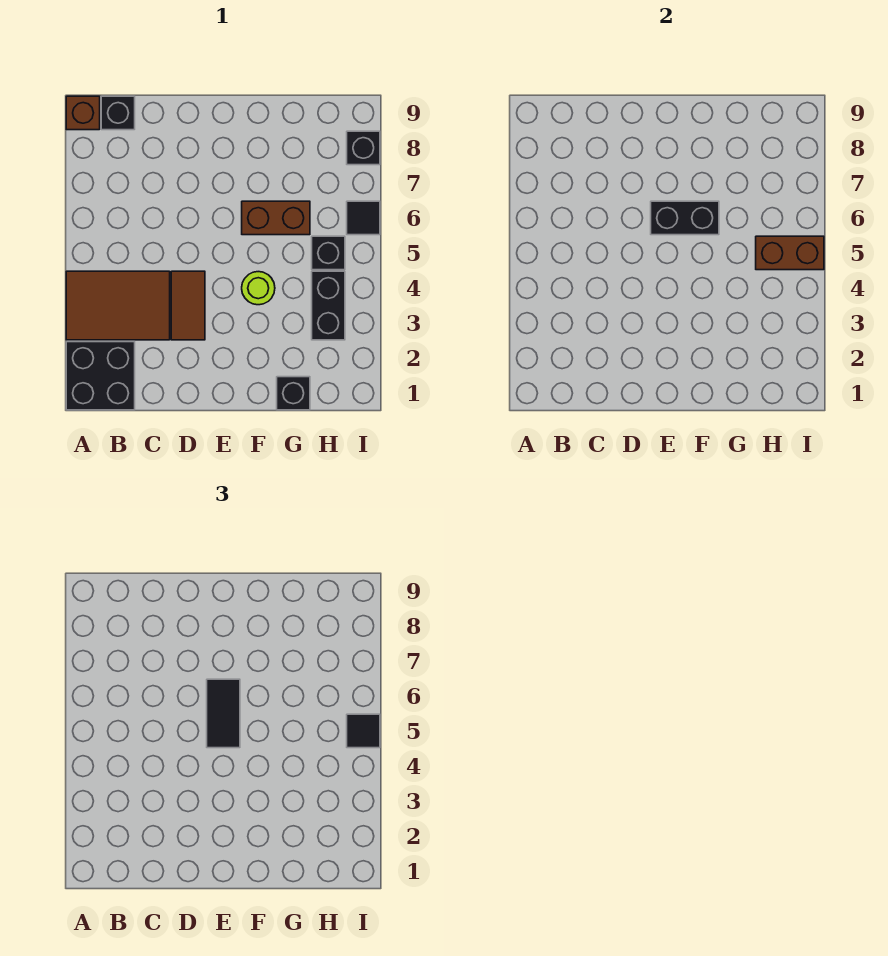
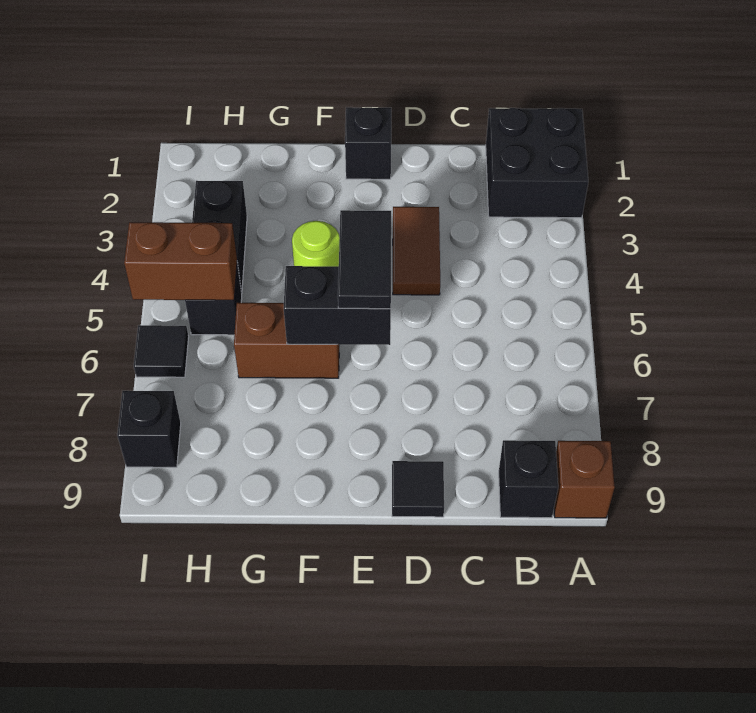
brown 2x3 tile [66,271,170,340] -> none
black 1x1 brick [277,377,310,410] -> black 1x1 brick moved to [345,107,391,179]
black 1x1 tile [347,714,380,748] -> black 1x1 tile moved to [392,461,444,517]

